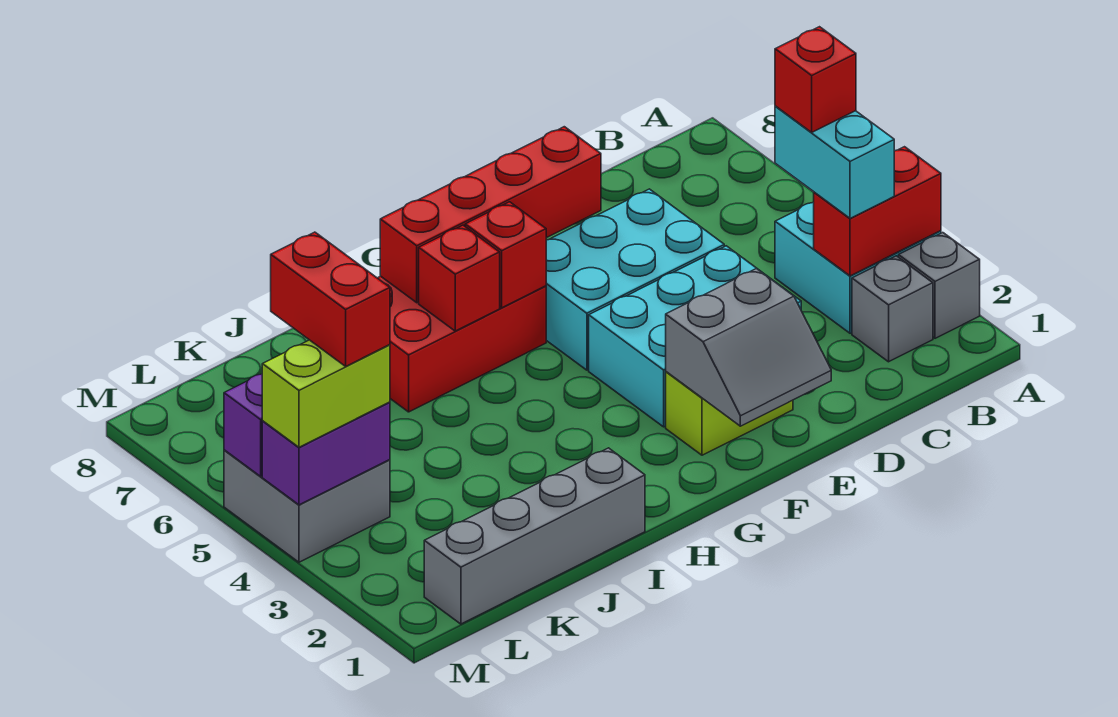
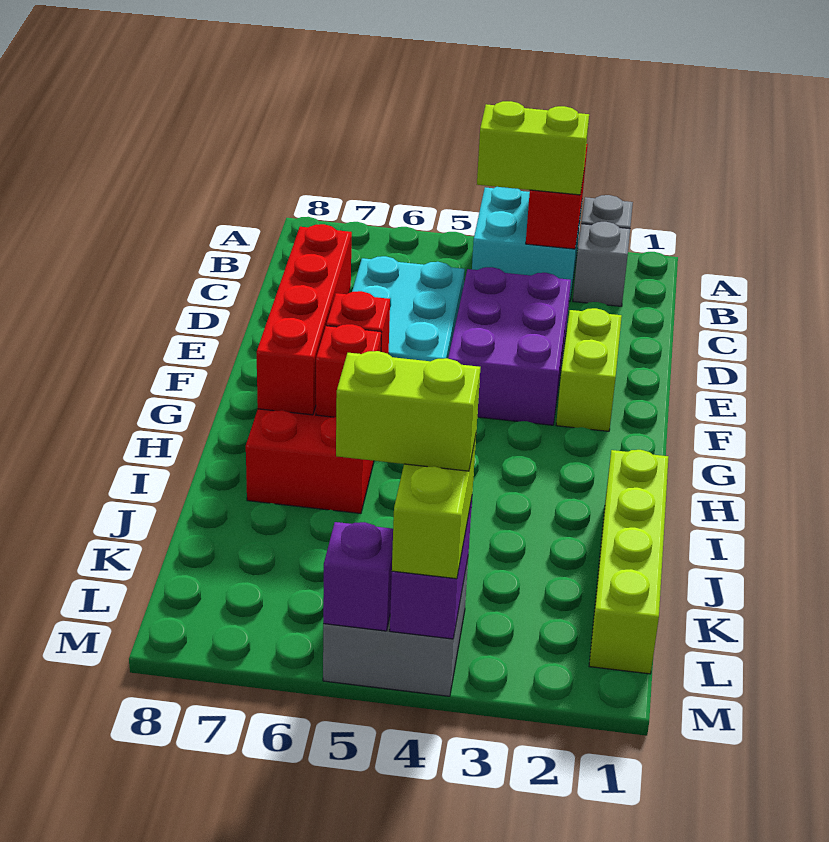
cyan 1x2 brick [775,106,894,218] -> lime 1x2 brick [477,101,589,195]
red 1x1 brick [775,27,856,132] -> none
cyan 2x3 brick [589,246,801,427] -> purple 2x3 brick [448,267,571,425]
grey 2x2 slope [666,268,831,426] -> none
grey 1x4 brick [424,448,645,624] -> lime 1x4 brick [589,450,668,674]
red 1x2 brick [271,232,390,366] -> lime 1x2 brick [336,351,480,471]

